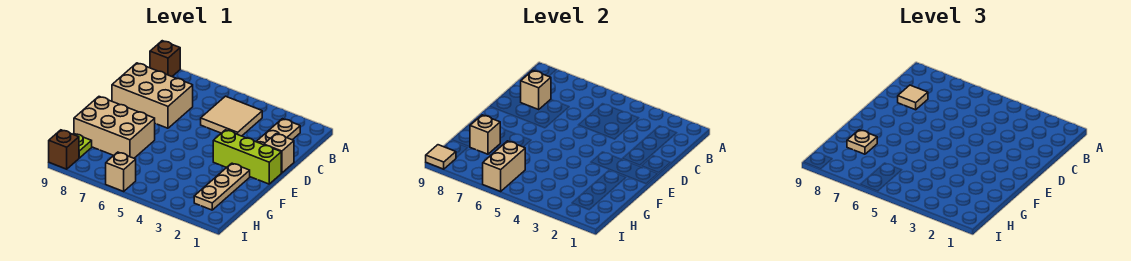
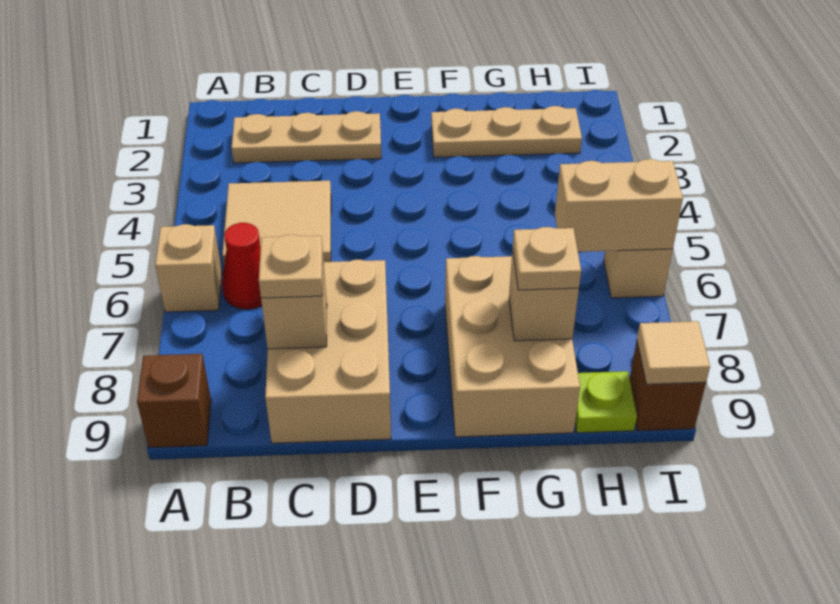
none -> red 1x1 cone [222,223,262,309]
tan 1x1 tile [898,85,928,110] -> tan 1x1 plate [259,235,323,298]
tan 1x1 brick [264,134,294,173] -> tan 1x1 brick moved to [155,224,222,312]
lime 1x3 brick [213,130,281,184] -> none

